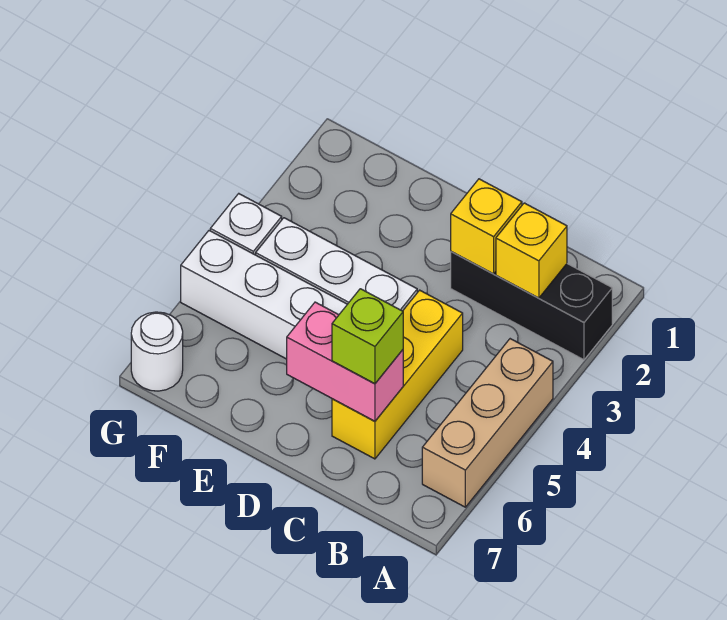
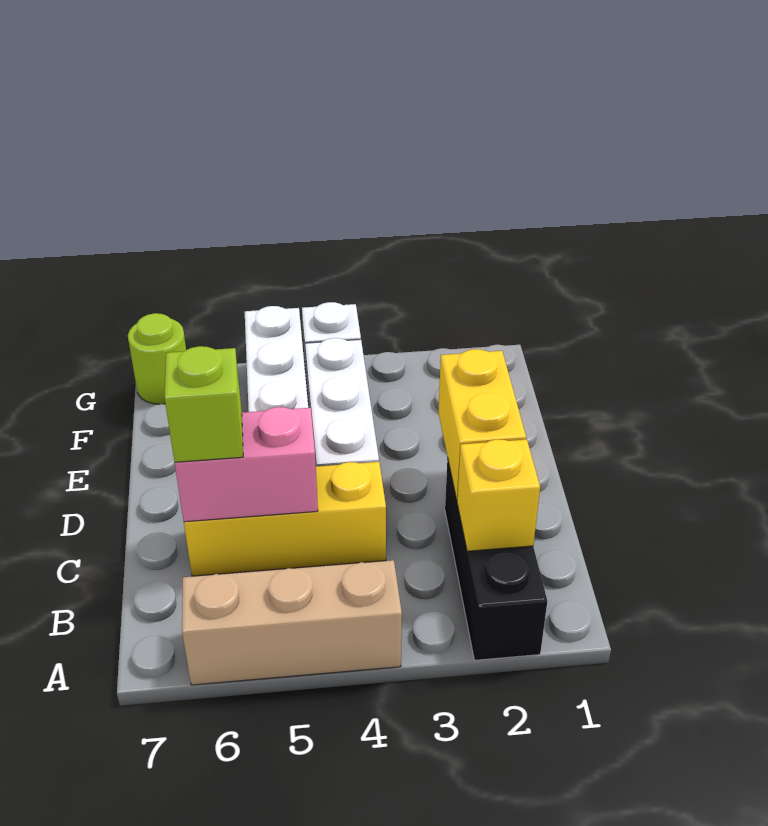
yellow 1x1 brick [451,179,522,274] -> yellow 1x2 brick [438,349,526,500]
pink 1x2 brick [287,302,403,421] -> pink 1x2 brick turned to [175,407,318,522]
white 1x1 round brick [131,312,183,391] -> lime 1x1 round brick [128,313,186,404]

